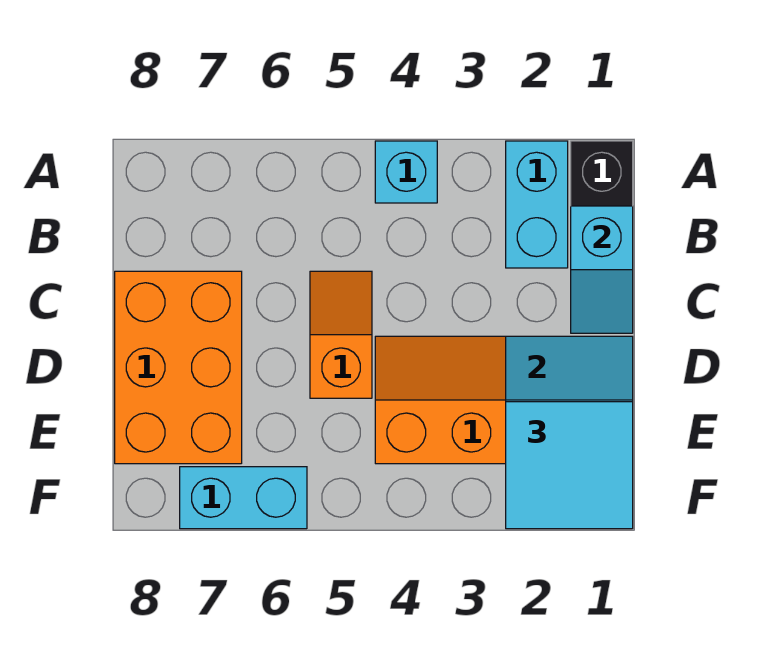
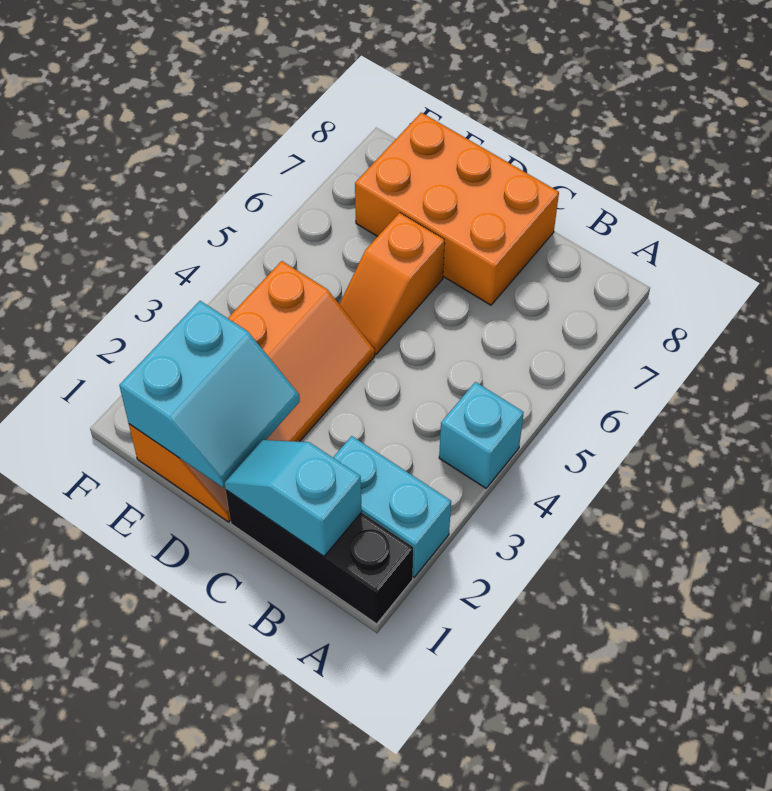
orange 1x2 slope [310,271,372,398] -> orange 1x2 slope turned to [339,213,445,354]
cyan 2x2 tile [506,402,633,529] -> none
cyan 1x2 brick [180,467,307,529] -> none

